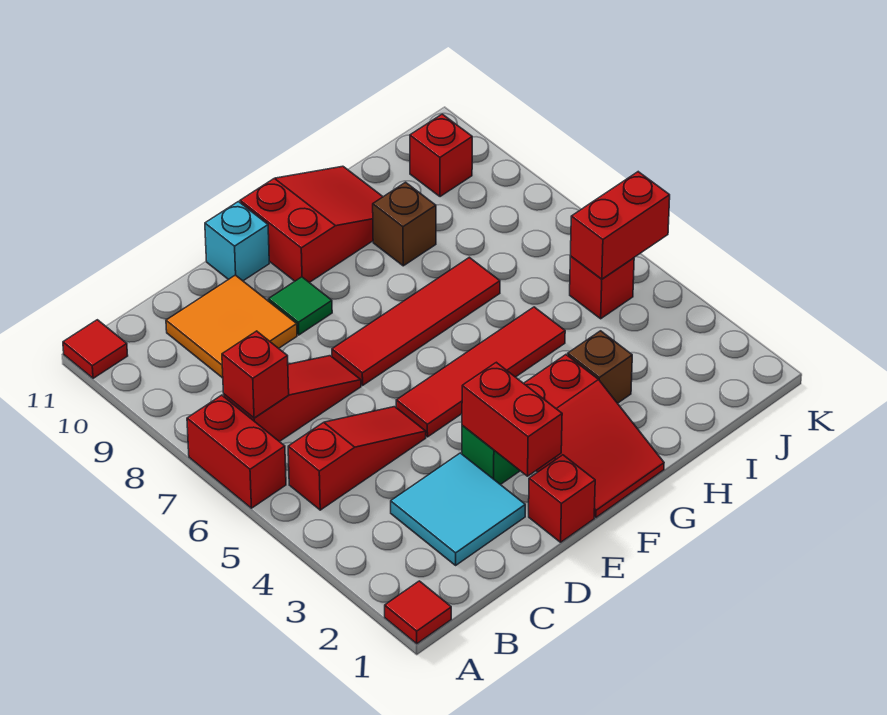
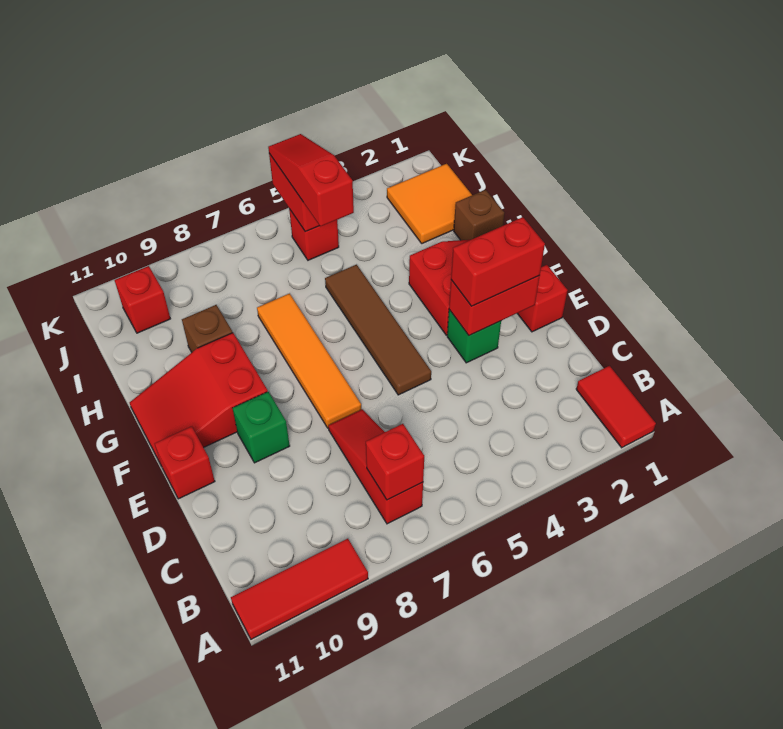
red 1x1 tile [385,581,451,644] -> red 1x2 tile [576,366,656,448]
red 1x2 brick [187,395,286,508] -> red 1x2 brick moved to [451,217,545,306]
red 1x1 tile [63,320,128,378] -> red 1x3 tile [231,539,368,639]
red 1x3 slope [288,407,426,510] -> red 1x3 slope moved to [268,134,354,227]
cyan 2x2 tile [391,453,525,565] -> none
orange 2x2 tile [166,275,297,378] -> orange 2x2 tile moved to [387,164,472,243]
red 1x4 tile [396,307,565,437] -> brown 1x4 tile [325,265,431,395]
red 1x4 tile [332,257,500,385] -> orange 1x4 tile [257,294,362,428]
green 1x1 tile [268,277,332,335] -> green 1x1 brick [233,392,290,463]
cyan 1x1 brick [205,202,269,281] -> red 1x1 brick [155,426,215,499]
red 2x3 slope [240,166,383,283] -> red 2x3 slope turned to [130,333,268,465]
brown 1x1 brick [568,331,632,403] -> brown 1x1 brick moved to [454,190,504,240]

